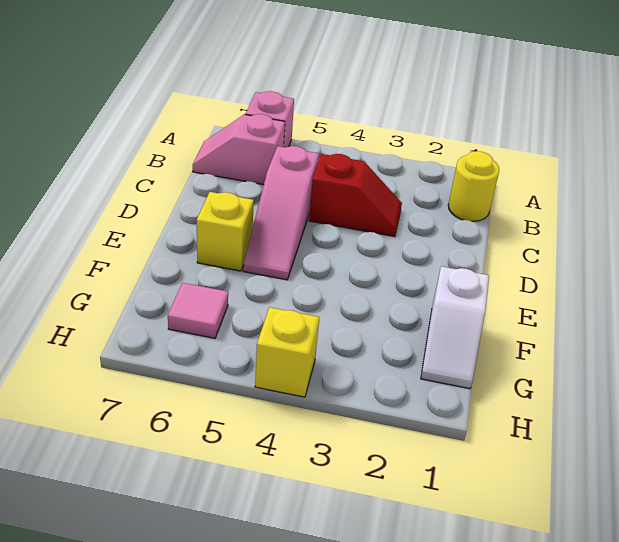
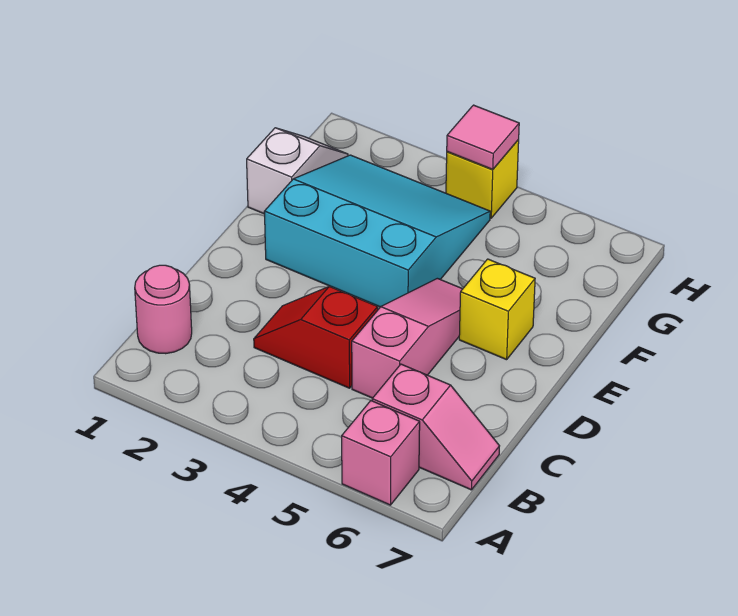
yellow 1x1 round brick [448,151,499,221] -> pink 1x1 round brick [135,265,192,354]
none -> cyan 3x3 slope [264,155,490,307]
pink 1x1 tile [168,283,228,338] -> pink 1x1 tile moved to [447,105,519,169]

